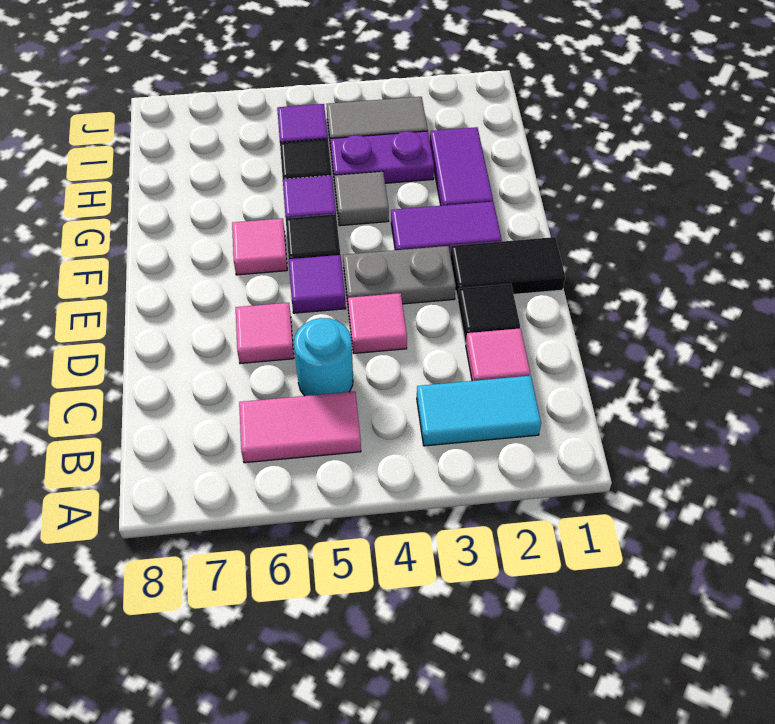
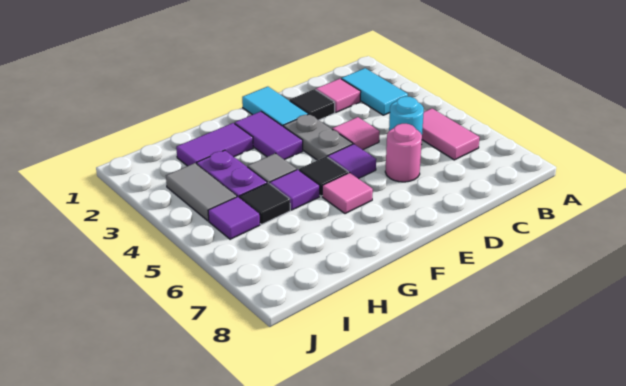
pink 1x1 tile [236,303,294,363] -> pink 1x1 round brick [385,124,422,182]
black 1x2 tile [450,237,565,299] -> cyan 1x2 tile [242,87,308,126]

